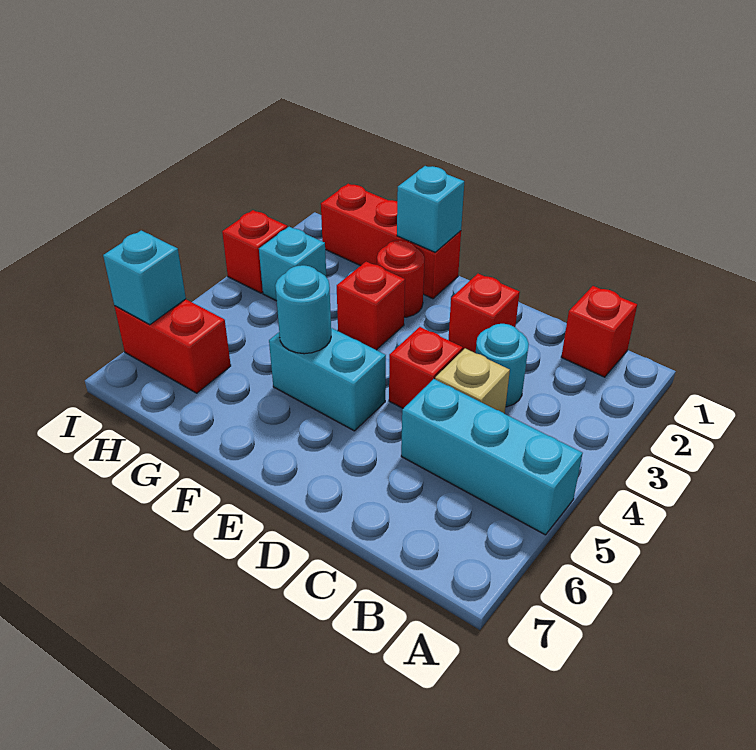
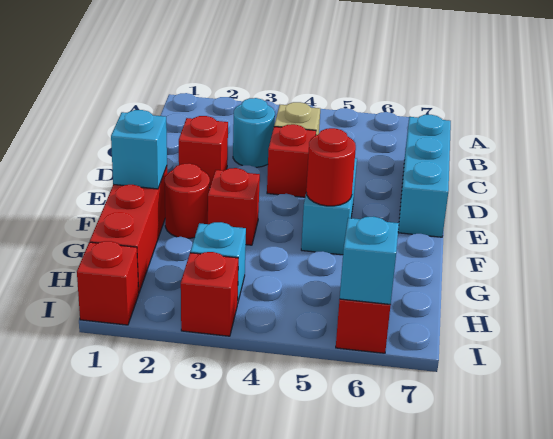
cyan 1x3 brick [401,379,583,535] -> cyan 1x3 brick moved to [398,115,451,237]
red 1x1 brick [561,286,637,377] -> red 1x1 brick moved to [77,241,139,325]
cyan 1x1 round brick [275,265,331,354] -> red 1x1 round brick [306,128,356,206]

